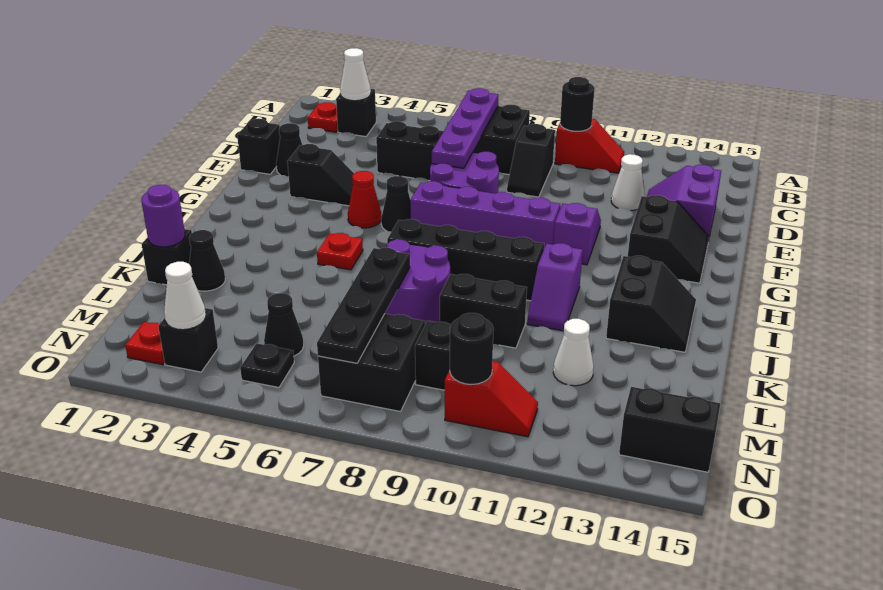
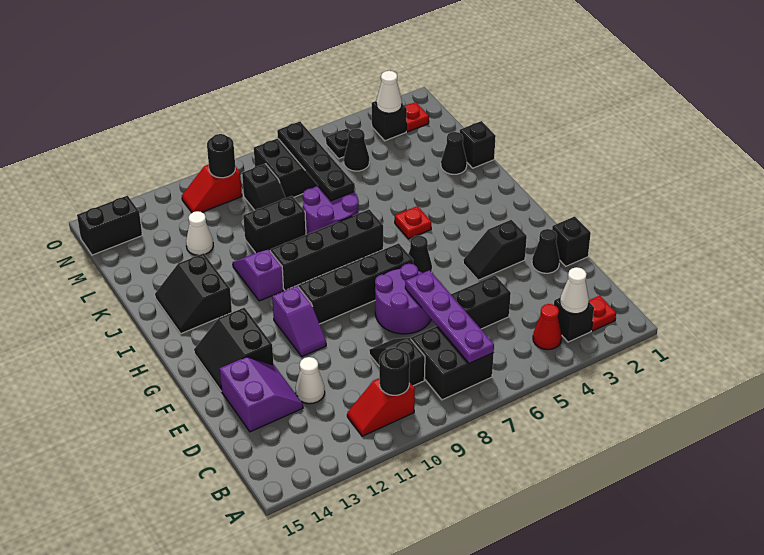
red 1x1 cone [348,171,382,228] -> red 1x1 cone moved to [533,304,562,350]
purple 1x4 brick [410,181,560,248] -> black 1x4 brick [298,243,413,324]
purple 1x1 round brick [141,185,185,247] -> none

